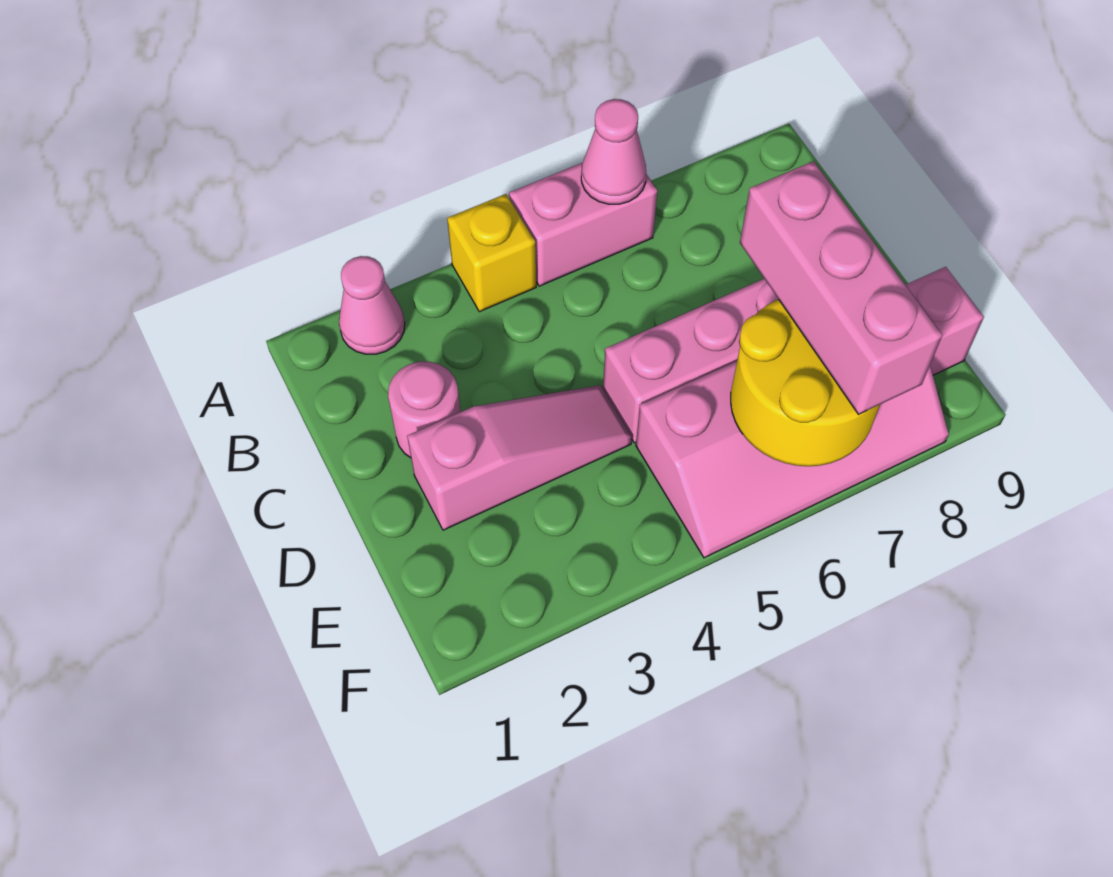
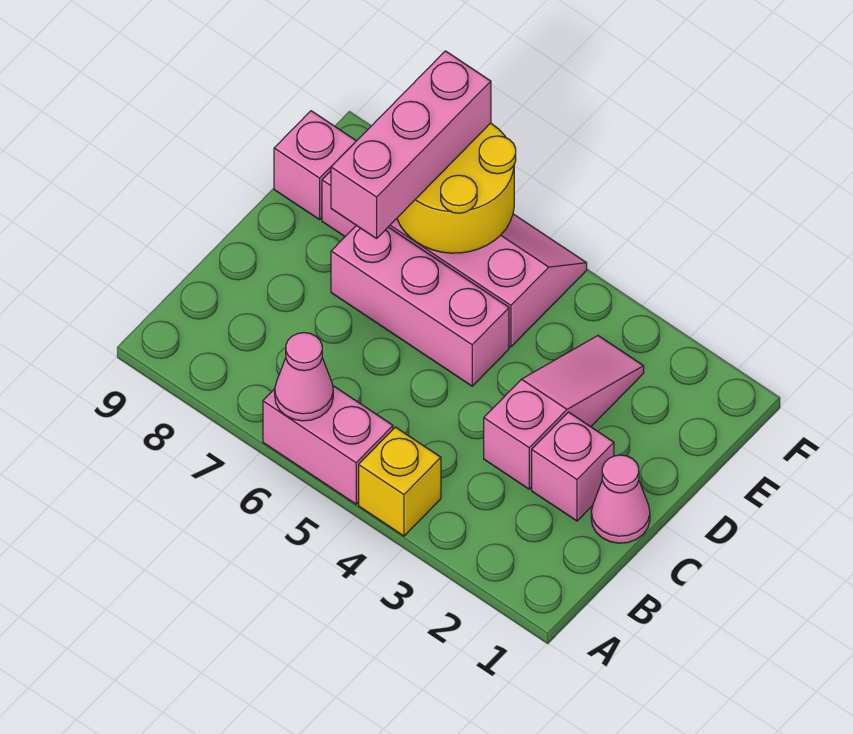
pink 1x1 cone [339,256,405,354] -> pink 1x1 cone moved to [591,455,650,543]
pink 1x1 round brick [388,362,461,458] -> pink 1x1 brick [532,412,614,521]
pink 1x3 slope [407,385,632,530] -> pink 1x3 slope turned to [484,336,644,489]

